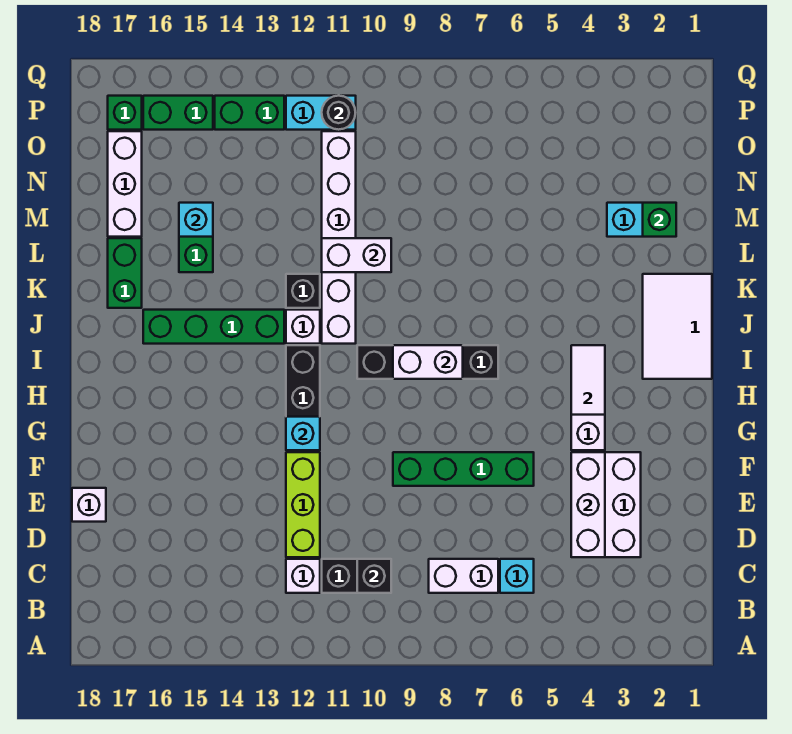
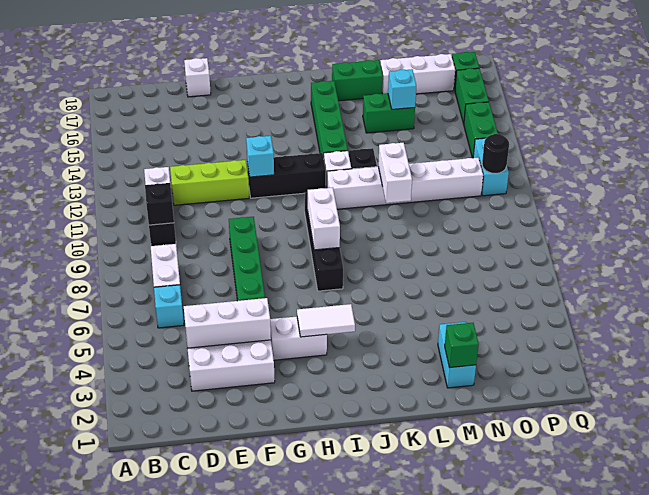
white 2x3 tile [643,274,712,379] -> none

